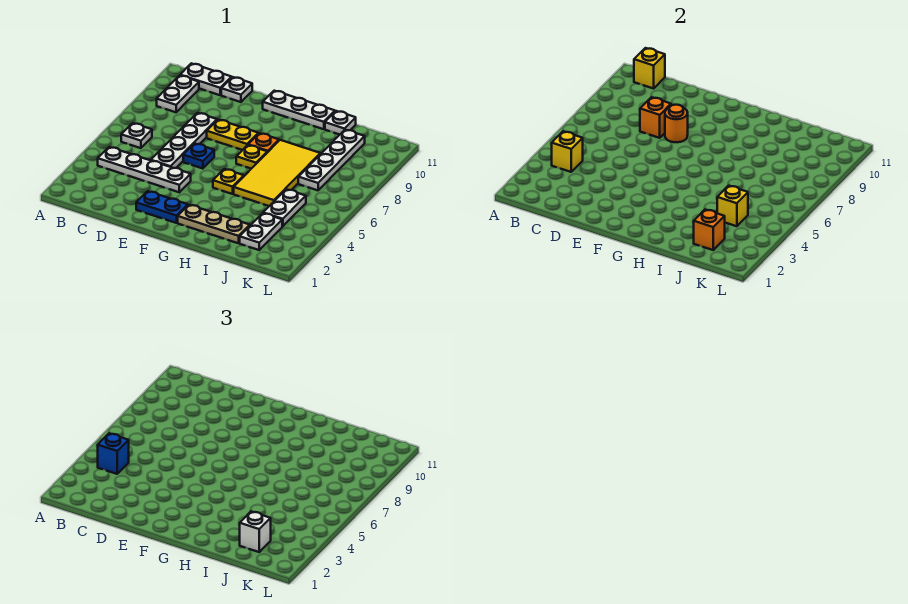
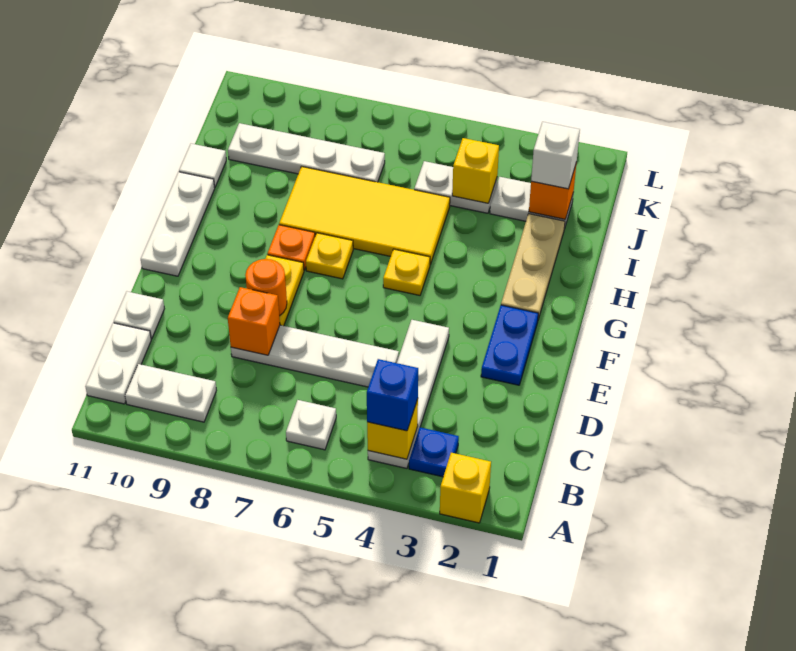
yellow 1x1 brick [634,48,665,89] -> yellow 1x1 brick moved to [440,453,491,523]
blue 1x1 plate [183,143,214,169] -> blue 1x1 plate moved to [409,427,459,477]
white 1x1 plate [325,111,356,135] -> white 1x1 tile [179,144,226,187]

